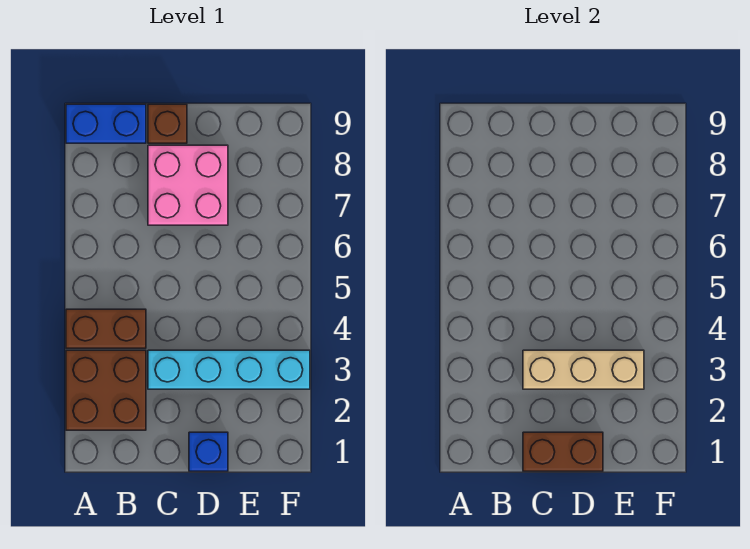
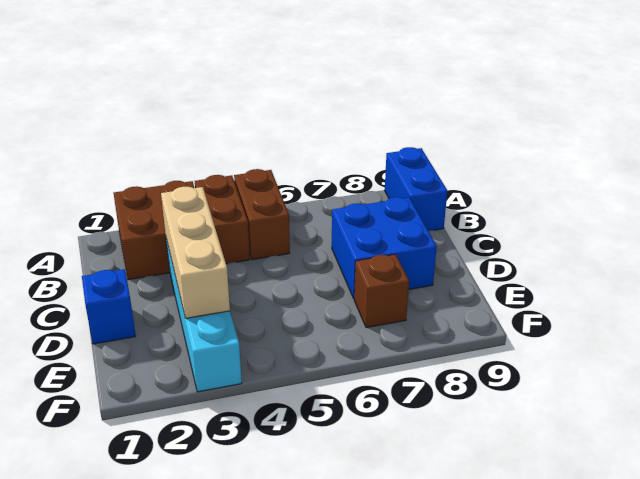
brown 1x2 brick [523,432,603,471] -> brown 1x2 brick moved to [234,169,290,260]
pink 2x2 brick [148,145,228,225] -> blue 2x2 brick [332,197,437,298]
brown 1x1 brick [148,104,187,143] -> brown 1x1 brick moved to [354,254,409,328]

